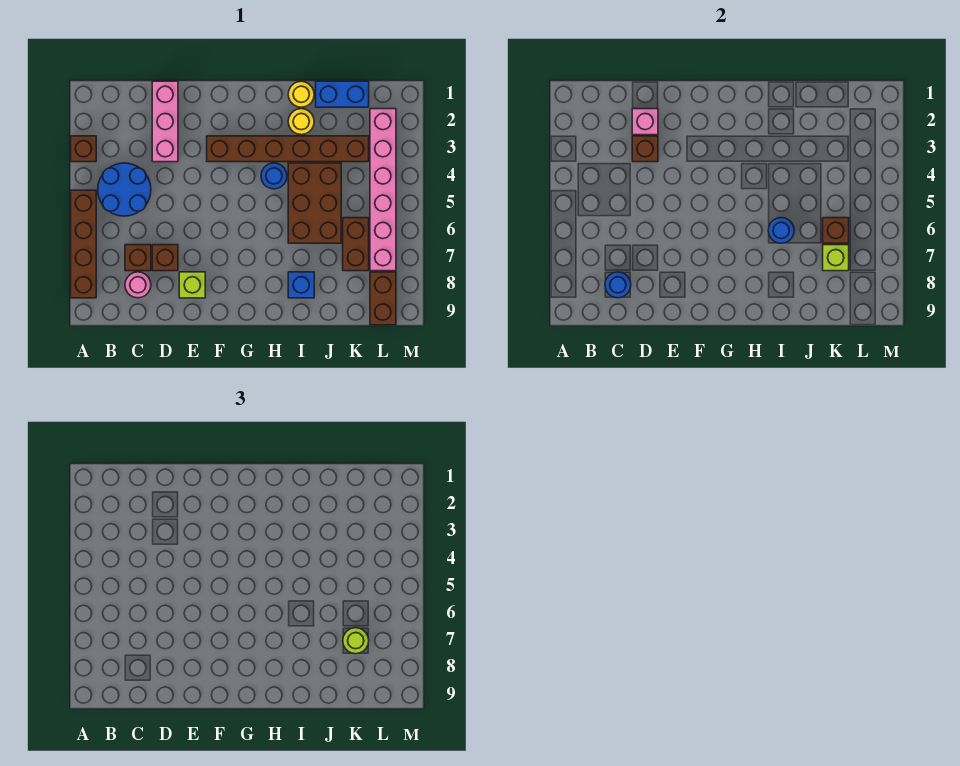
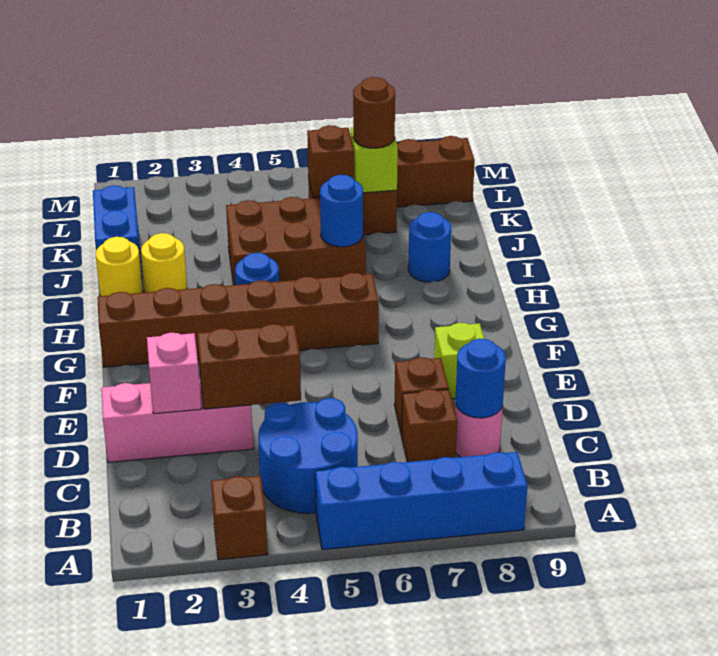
brown 1x4 brick [71,190,96,298] -> blue 1x4 brick [315,452,527,550]
brown 1x1 brick [632,136,658,162] -> brown 1x2 brick [197,324,301,409]
brown 1x6 brick [207,136,369,162] -> brown 1x6 brick turned to [97,273,379,367]
blue 1x1 brick [288,272,314,298] -> blue 1x1 round brick [408,212,451,282]
lime 1x1 round brick [343,628,369,654] -> brown 1x1 round brick [353,77,395,148]
pink 1x6 brick [370,109,396,271] -> none

